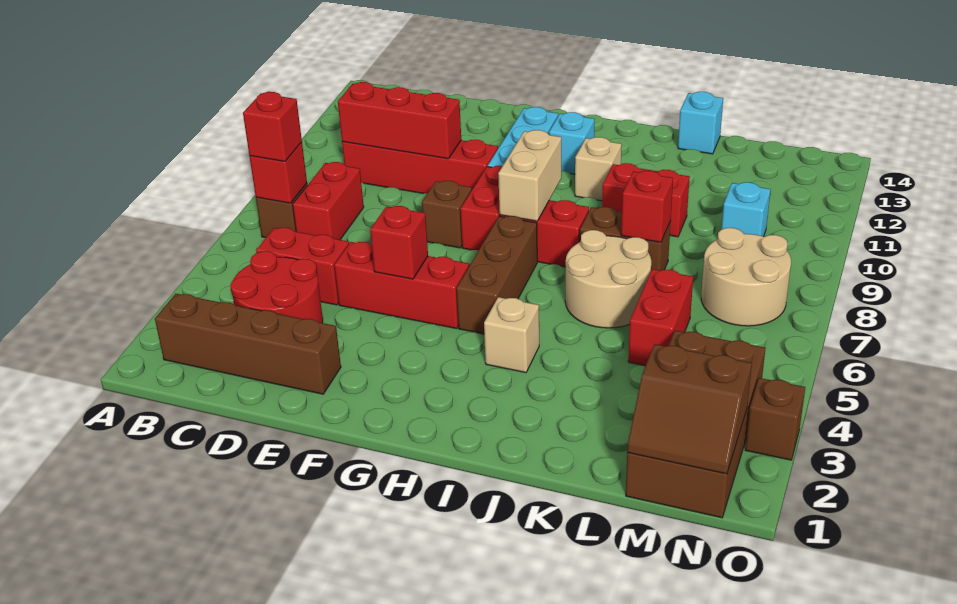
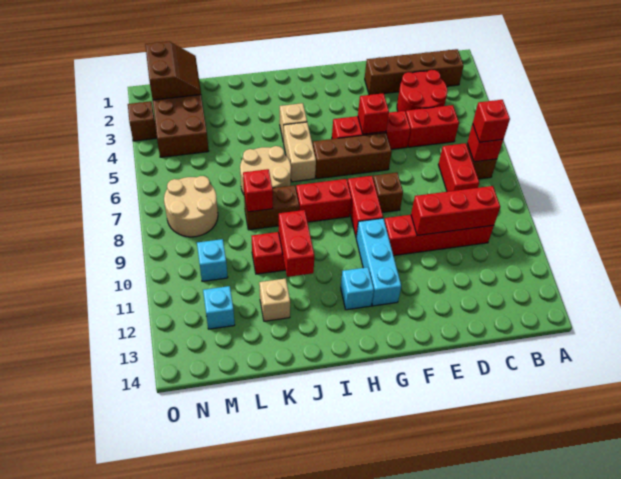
brown 1x3 brick [457,216,537,334] -> brown 1x3 brick turned to [313,133,392,179]
tan 1x2 brick [498,130,561,221] -> tan 1x2 brick moved to [284,122,316,182]
tan 1x1 brick [575,137,622,201] -> tan 1x1 brick moved to [259,278,290,321]
cyan 1x1 brick [678,92,723,154] -> cyan 1x1 brick moved to [203,286,235,329]
red 1x2 brick [628,269,693,366] -> red 1x2 brick moved to [278,210,314,277]
brown 2x2 slope [627,344,752,474] -> brown 2x2 slope turned to [145,41,201,100]

